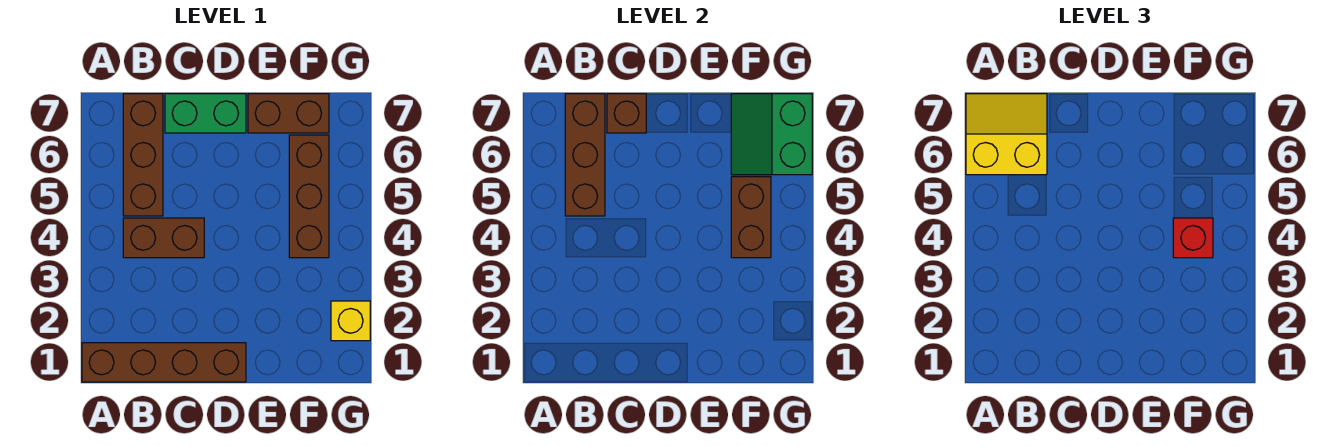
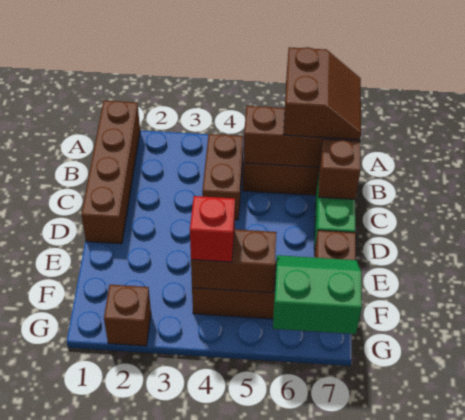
yellow 2x2 slope [966,94,1047,175] -> brown 2x2 slope [283,47,361,140]
yellow 1x1 brick [331,301,370,341] -> brown 1x1 brick [104,285,151,346]

